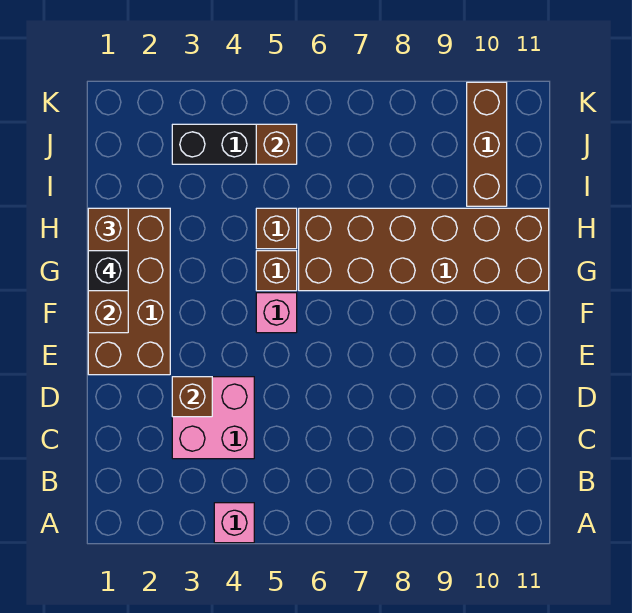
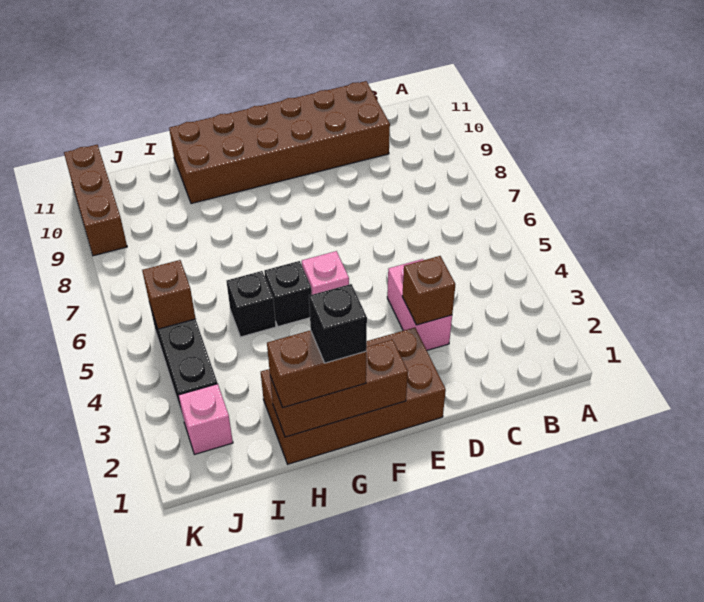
pink 1x1 brick [214,503,254,543] -> pink 1x1 brick moved to [179,384,233,454]
pink 2x2 brick [172,377,254,459] -> pink 1x2 brick [387,259,452,350]
brown 1x1 brick [256,251,297,291] -> black 1x1 brick [264,261,312,326]
brown 2x6 brick [299,208,549,291] -> brown 2x6 brick turned to [169,81,390,204]
brown 1x1 brick [256,208,297,249] -> black 1x1 brick [227,271,276,337]
brown 1x3 brick [467,82,507,206] -> brown 1x3 brick turned to [64,145,127,256]

